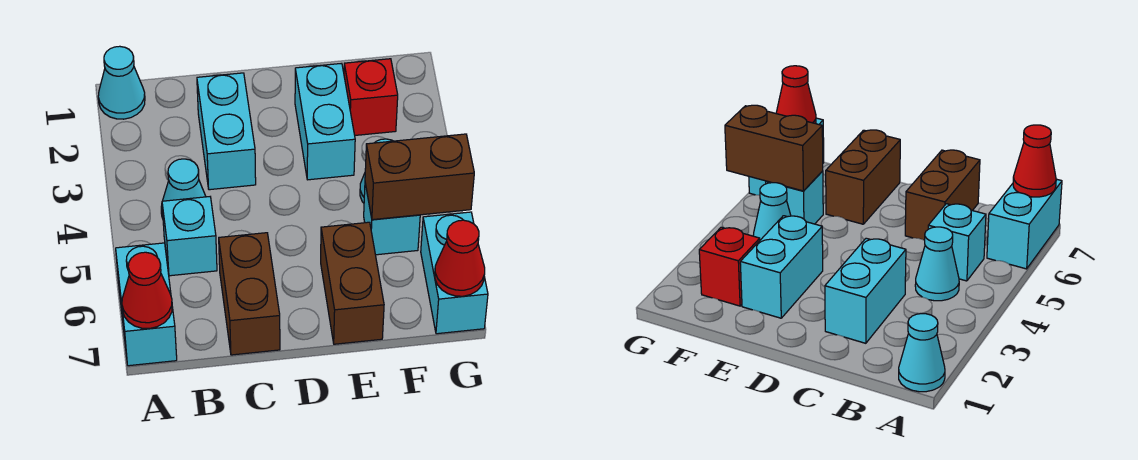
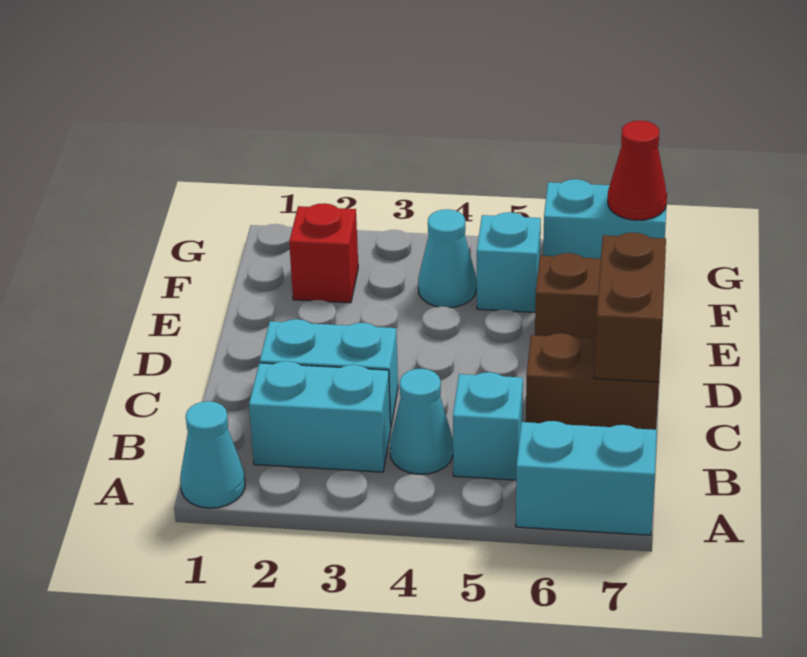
red 1x1 cone [122,252,172,329] -> none
cyan 1x2 brick [295,63,355,180] -> cyan 1x2 brick moved to [249,361,391,472]
brown 1x2 brick [365,134,474,220] -> brown 1x2 brick moved to [594,233,666,382]

